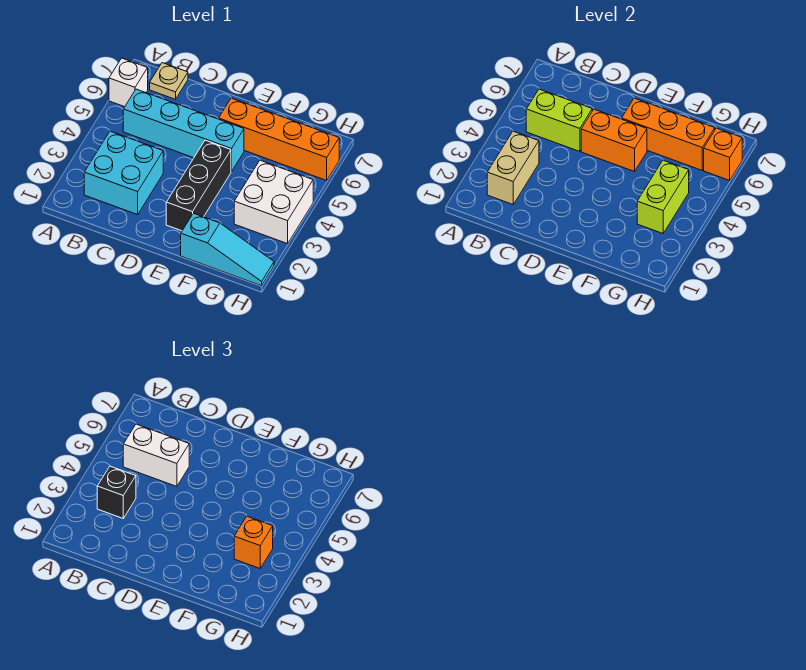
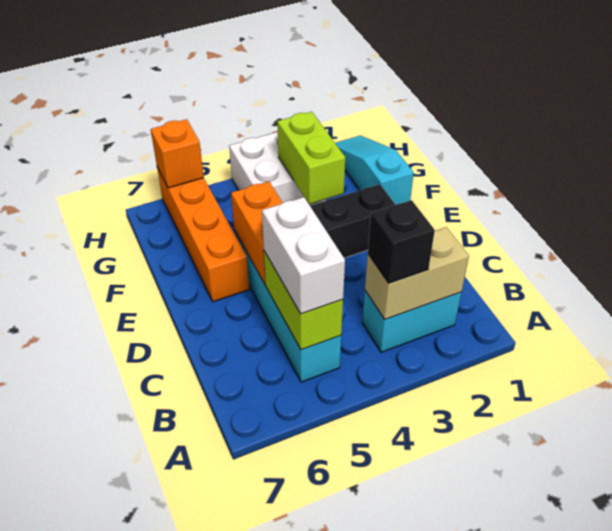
white 1x1 brick [109,58,148,107] -> none
cyan 2x2 brick [84,131,163,215] -> cyan 1x2 brick [362,291,461,352]
tan 1x1 plate [150,63,188,99] -> none
orange 1x3 brick [622,98,715,170] -> none
lime 1x2 brick [637,160,689,233] -> lime 1x2 brick turned to [277,112,345,204]
orange 1x1 brick [234,516,273,568] -> none

